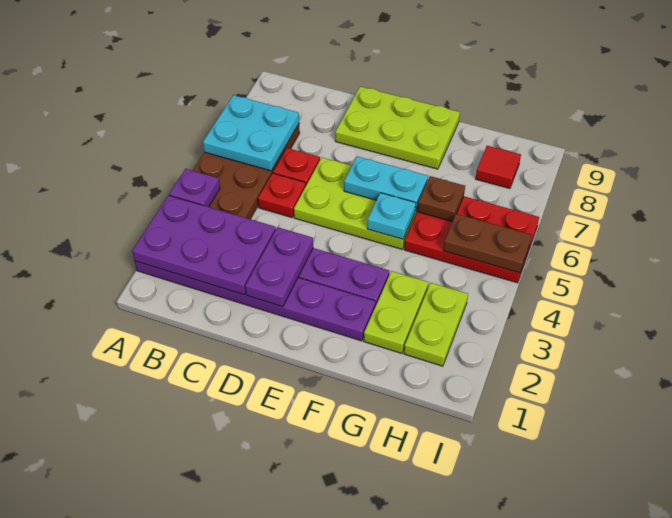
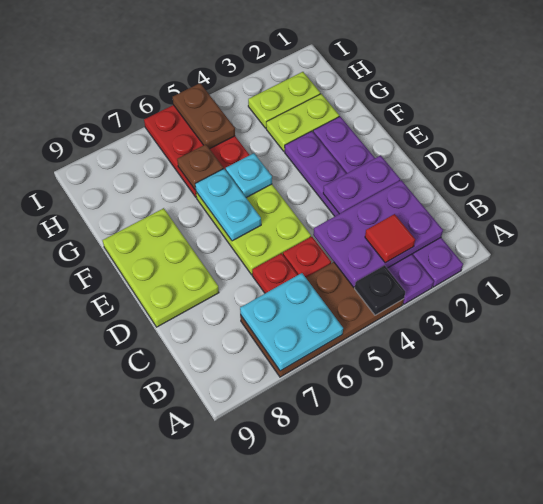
purple 2x3 plate [132,195,276,295] -> purple 2x3 plate turned to [313,180,443,287]
purple 1x1 plate [169,169,220,207] -> black 1x1 plate [355,266,405,315]
red 1x1 tile [476,146,521,189] -> red 1x1 tile moved to [365,214,415,263]

